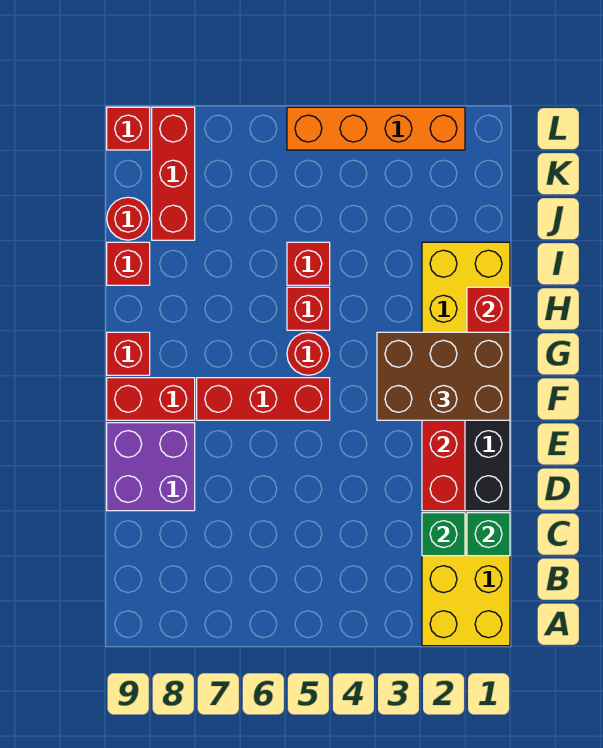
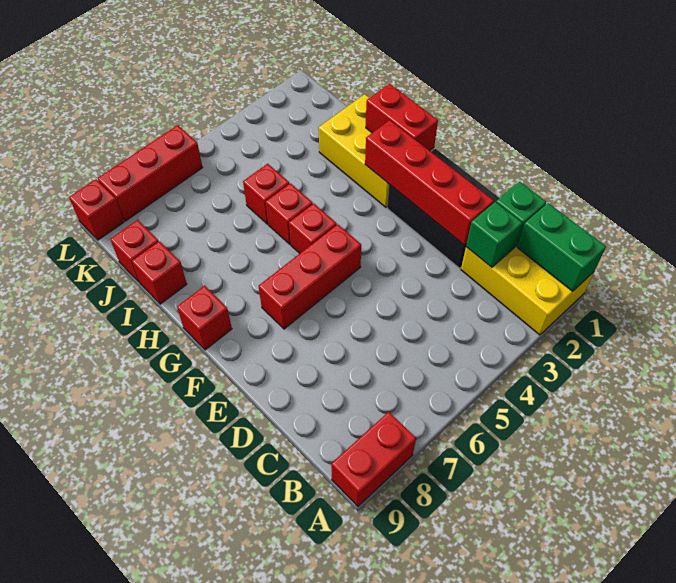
none -> green 1x2 brick [517,203,606,291]
purple 2x2 brick [107,423,195,511] -> none
brown 2x3 brick [377,332,510,420] -> none
red 1x2 brick [107,378,195,420] -> red 1x2 brick moved to [331,412,416,506]
red 1x1 round brick [287,332,330,375] -> red 1x1 brick [289,203,337,253]
red 1x3 brick [152,107,195,240] -> red 1x3 brick turned to [98,125,203,221]
red 1x1 round brick [107,197,150,240] -> red 1x1 brick [110,220,159,282]
orange 1x4 brick [287,107,465,150] -> none

